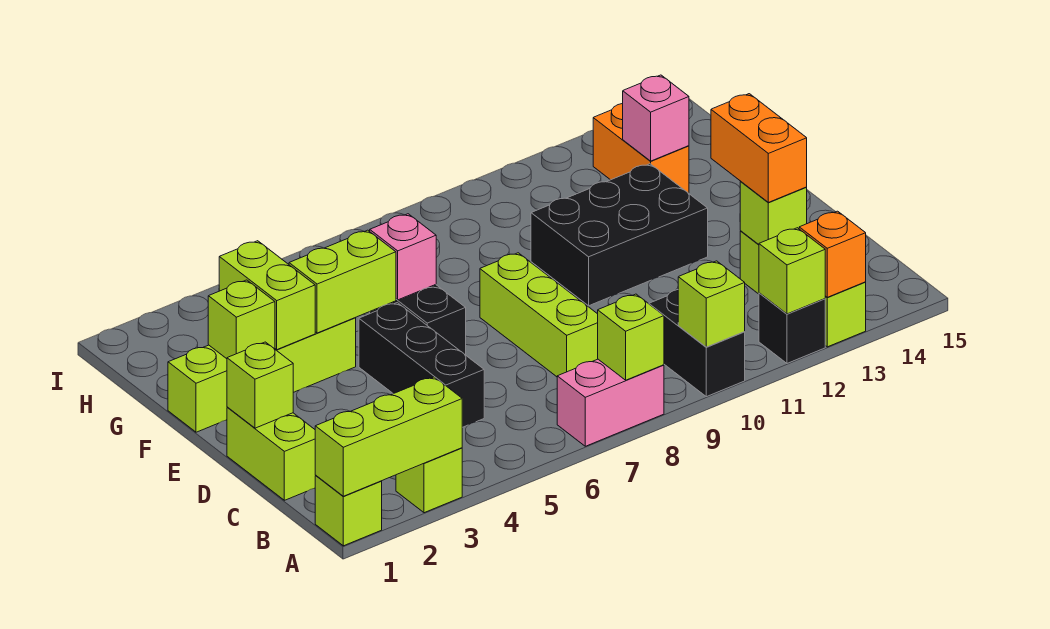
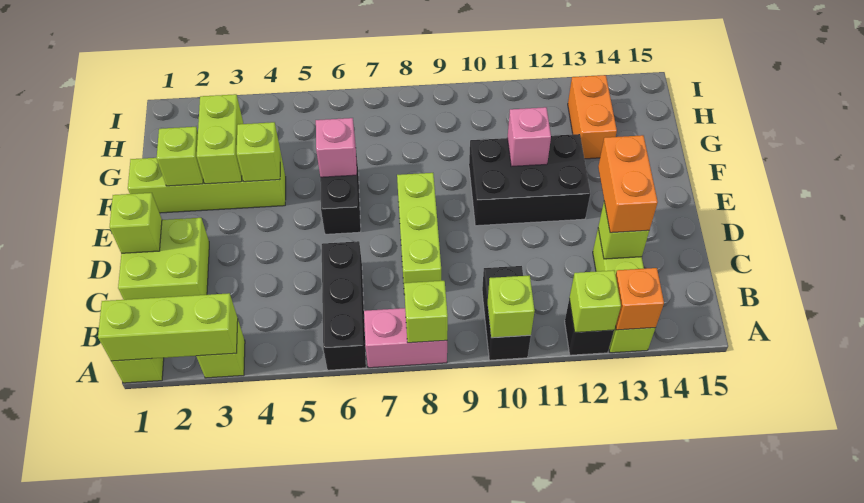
lime 1x2 brick [227,407,316,500] -> lime 2x2 brick [118,218,209,300]
black 1x3 brick [359,303,484,427] -> black 1x3 brick moved to [322,241,366,370]
lime 1x2 brick [289,230,396,333] -> lime 1x1 brick [237,122,280,182]
pink 1x1 brick [623,75,689,161] -> pink 1x1 brick moved to [507,107,551,167]

